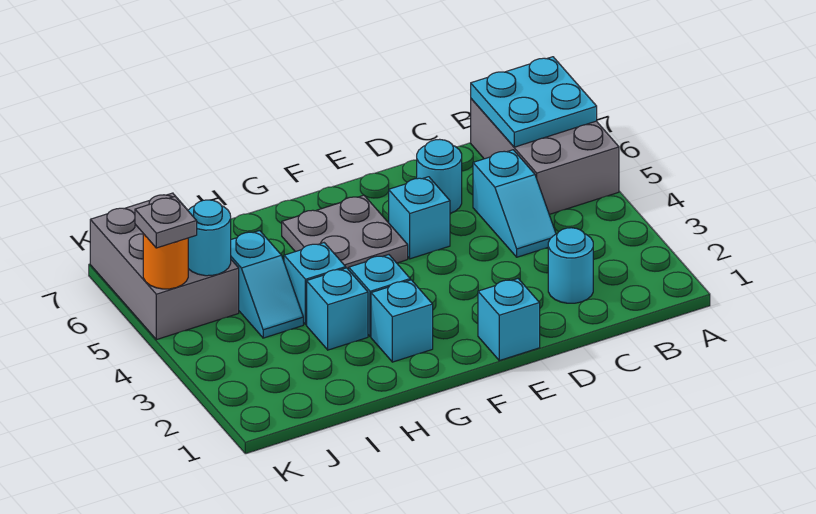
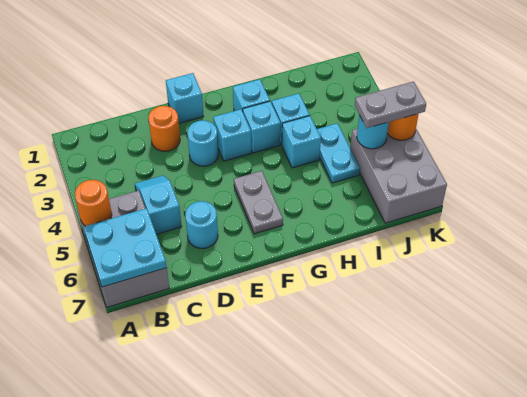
none -> orange 1x1 round brick [75,180,112,226]
cyan 1x1 round brick [548,228,593,303] -> cyan 1x1 round brick moved to [187,120,218,166]
none -> orange 1x1 round brick [148,106,180,151]
cyan 1x1 brick [389,177,450,259] -> cyan 1x1 brick moved to [213,109,251,161]
grey 2x2 plate [282,195,408,270] -> grey 1x2 plate [234,171,283,234]
cyan 1x2 slope [231,231,303,338] -> cyan 1x2 plate [317,123,360,183]
grey 1x1 plate [135,197,197,248] -> grey 1x2 plate [355,81,426,128]

